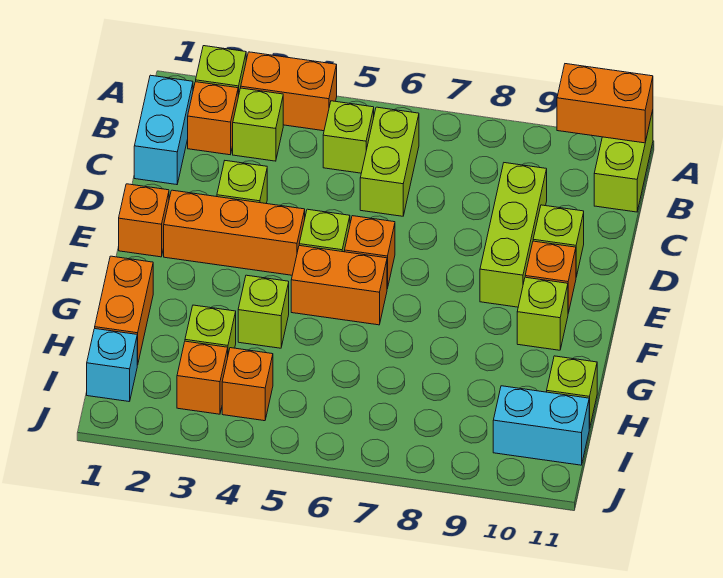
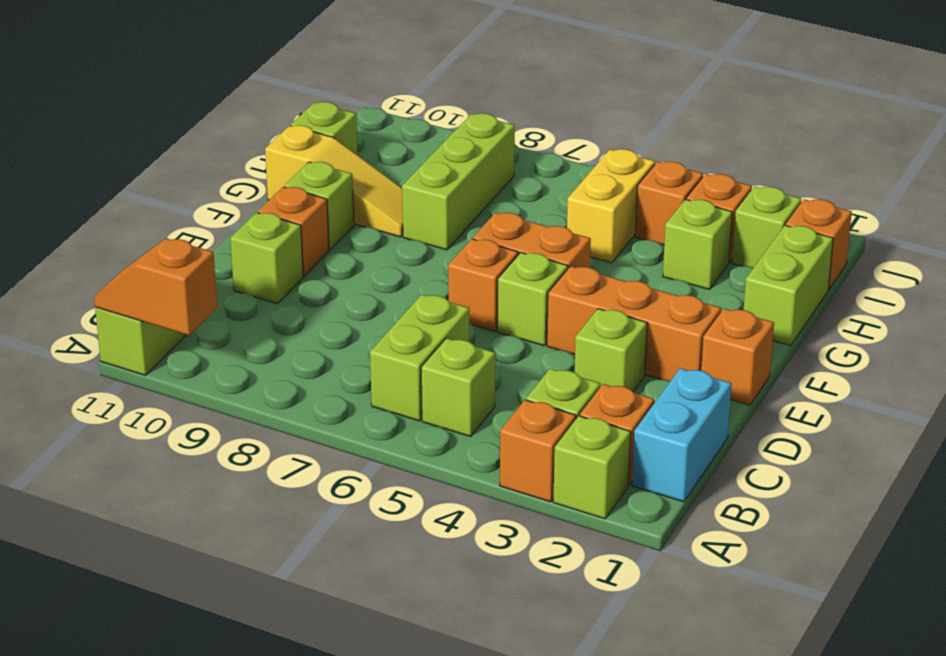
orange 1x2 brick [241,52,337,131] -> orange 1x1 brick [500,400,576,502]
orange 1x2 brick [557,64,653,143] -> orange 1x2 slope [94,238,217,335]
lime 1x3 brick [480,163,547,307] -> lime 1x3 brick moved to [402,113,515,250]
orange 1x2 brick [95,256,153,365] -> lime 1x2 brick [744,225,833,346]
lime 1x1 brick [238,275,289,348] -> lime 1x1 brick moved to [732,187,801,268]
none -> yellow 1x3 slope [265,125,403,237]
none -> yellow 1x2 brick [567,149,655,263]
cyan 1x1 brick [87,329,137,402] -> orange 1x1 brick [786,199,852,289]
cyan 1x2 brick [493,386,589,465] -> none

